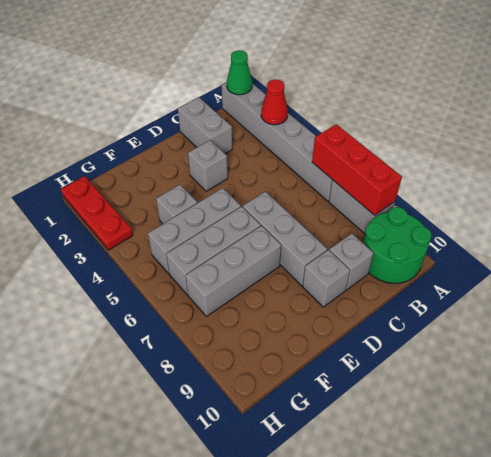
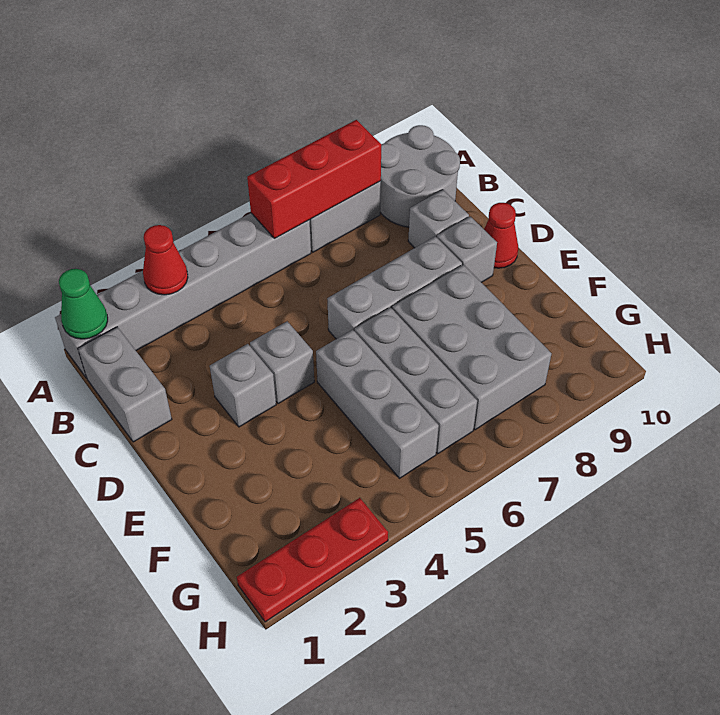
green 2x2 round brick [363,207,432,283] -> grey 2x2 round brick [380,125,460,227]
grey 1x2 brick [178,97,232,154] -> grey 1x2 brick turned to [78,327,172,442]
none -> red 1x1 cone [484,203,518,268]
grey 1x3 brick [186,226,281,316] -> grey 2x3 brick [392,265,551,430]
grey 1x1 brick [156,185,197,224] -> grey 1x1 brick moved to [250,321,314,404]

